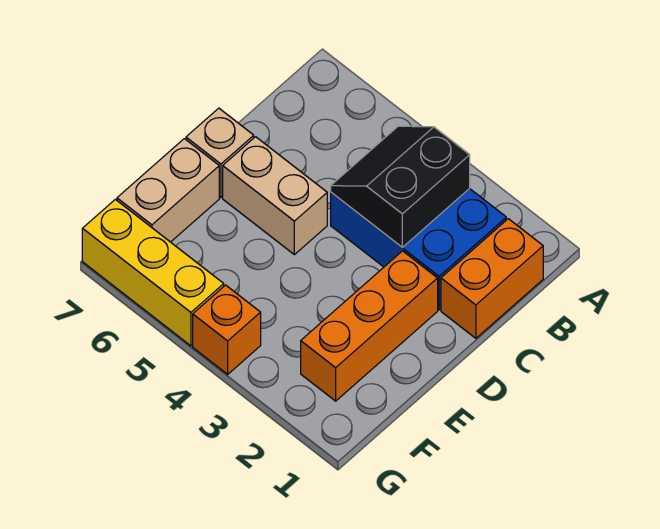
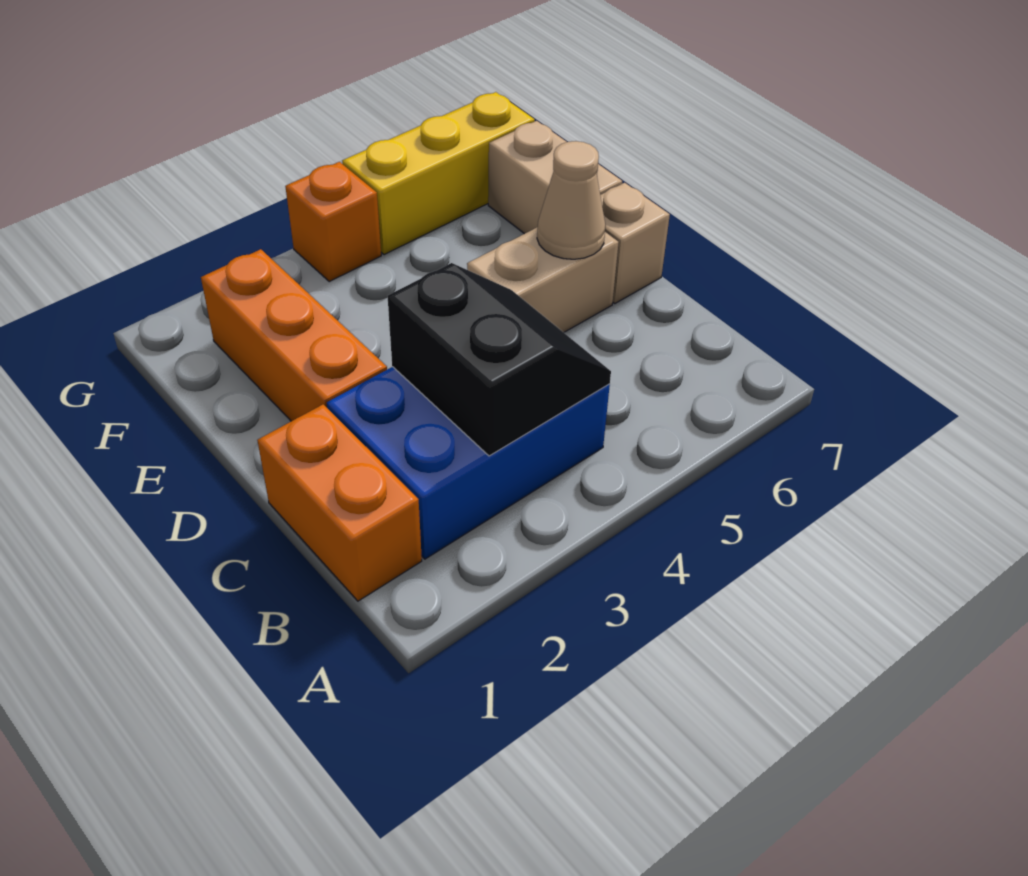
none -> tan 1x1 cone [537,141,605,259]

